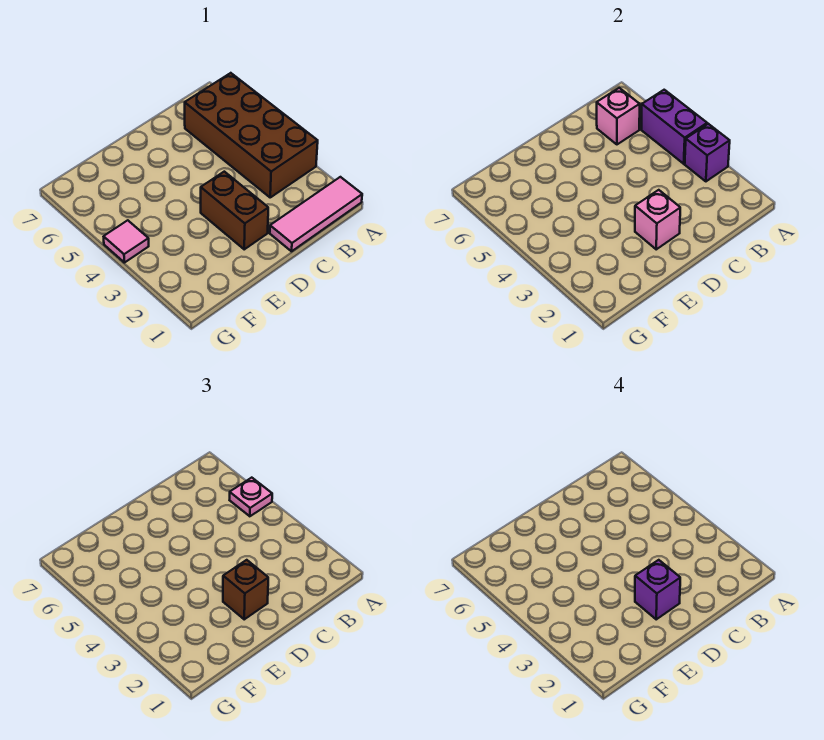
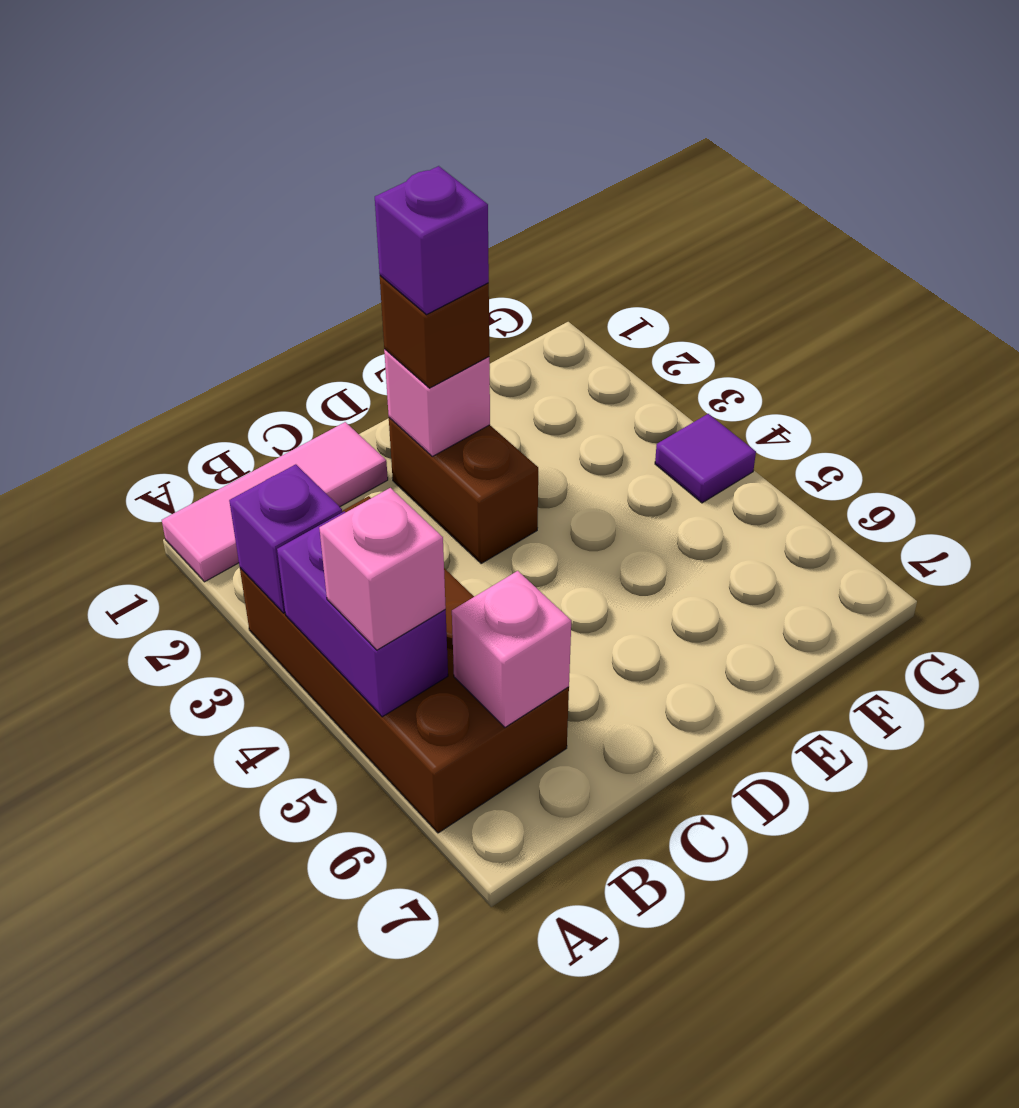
pink 1x1 plate [230,478,272,516] -> pink 1x1 brick [319,488,446,650]
pink 1x1 tile [104,220,149,263] -> purple 1x1 tile [655,414,756,503]

